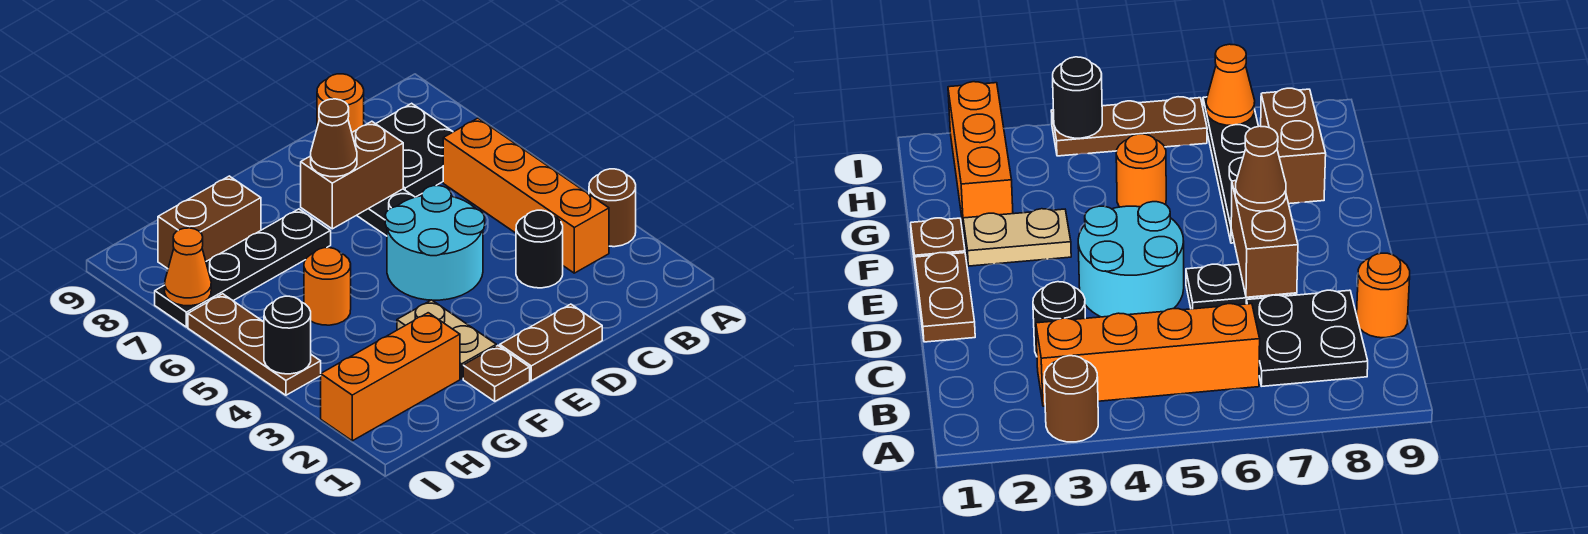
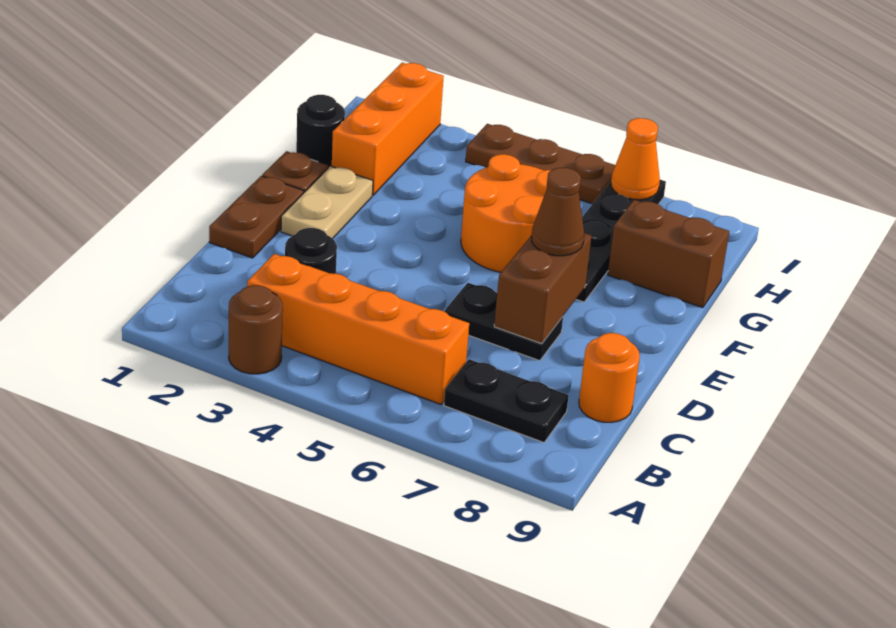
black 2x2 plate [376,103,453,197] -> black 1x2 plate [444,359,569,443]
cyan 2x2 round brick [385,186,485,300] -> none
tan 1x2 plate [397,300,496,379] -> tan 1x2 plate turned to [281,166,373,239]
orange 1x1 round brick [304,248,351,325] -> orange 2x2 round brick [461,154,551,272]
brown 1x2 brick [158,176,261,269] -> brown 1x2 brick turned to [608,200,729,308]
black 1x1 round brick [264,296,311,374] -> black 1x1 round brick moved to [296,95,345,168]

